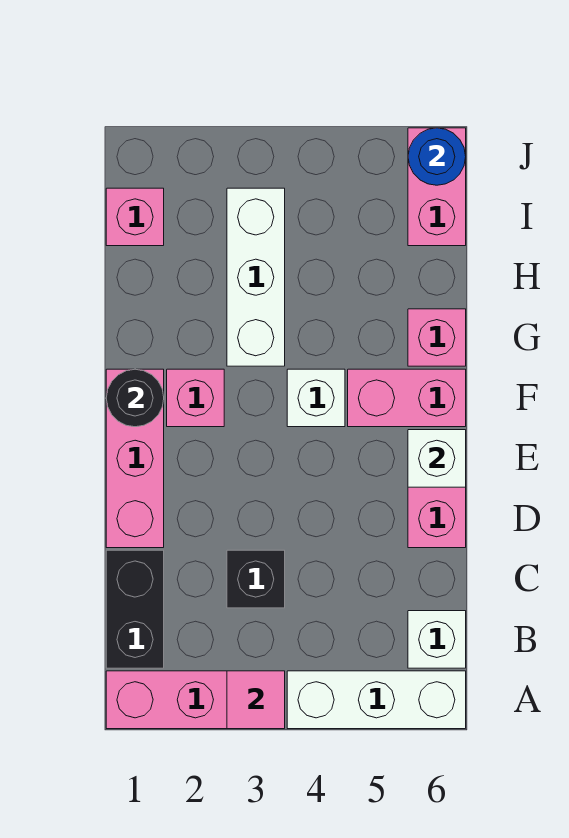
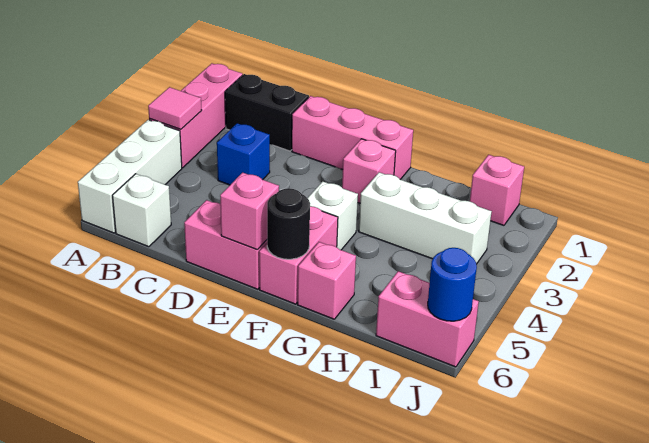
black 1x1 brick [227,550,285,608] -> blue 1x1 brick [217,123,270,185]
white 1x1 brick [408,430,466,487] -> pink 1x1 brick [220,173,279,250]
black 1x1 round brick [106,369,164,427] -> black 1x1 round brick moved to [267,188,310,259]

